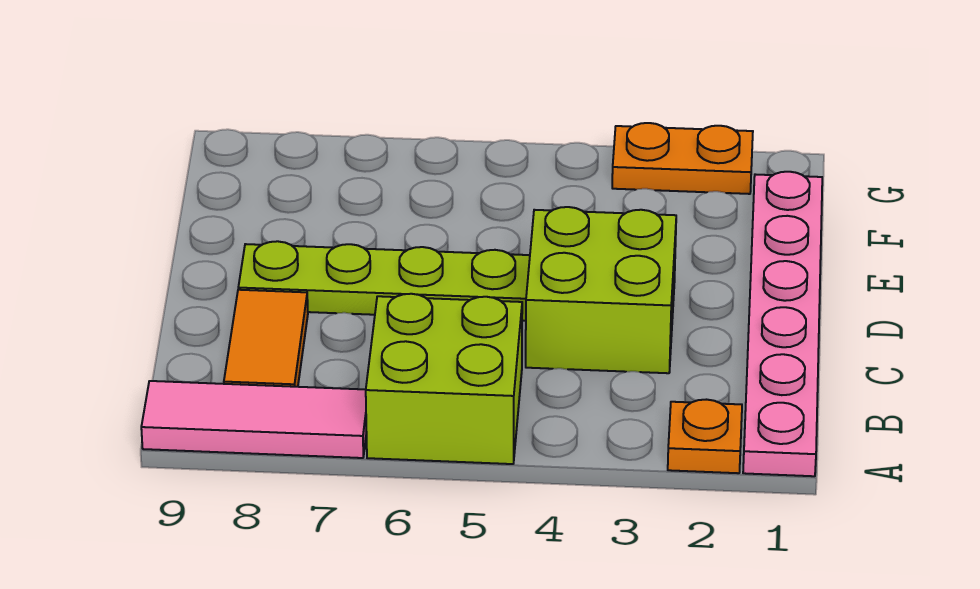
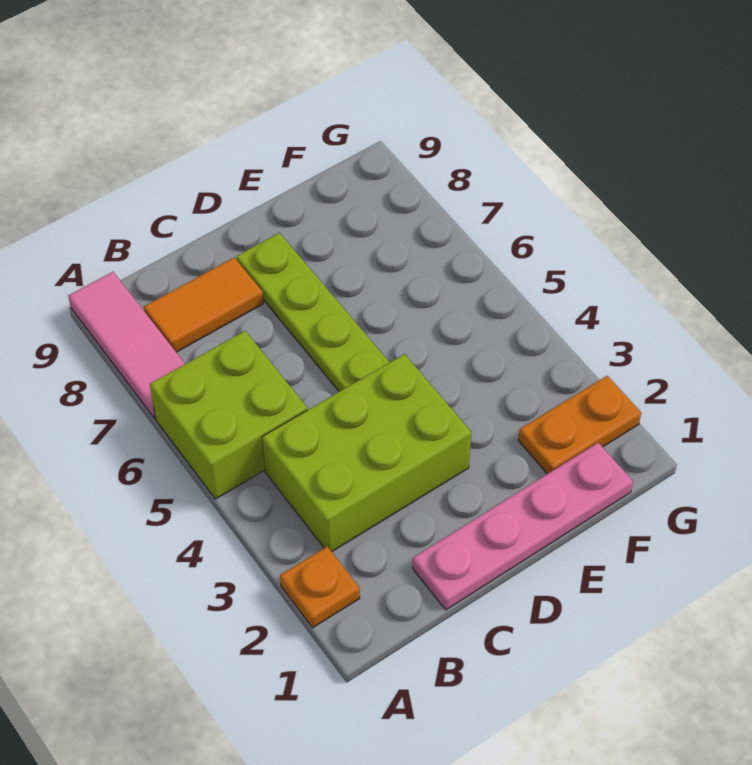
pink 1x6 plate [743,172,822,476] -> pink 1x4 plate [413,443,633,610]
lime 2x2 brick [526,207,676,373] -> lime 2x3 brick [262,354,471,552]
orange 1x2 plate [612,123,753,194] -> orange 1x2 plate turned to [518,376,641,474]

